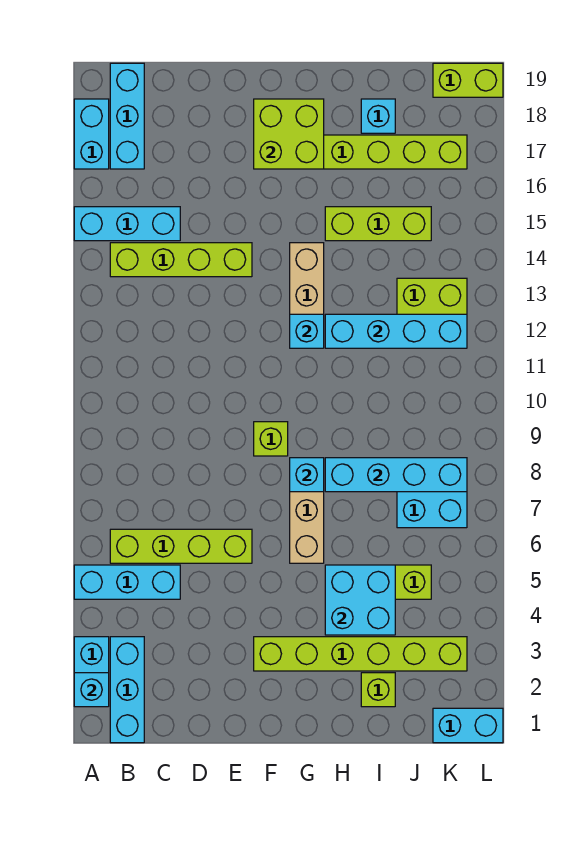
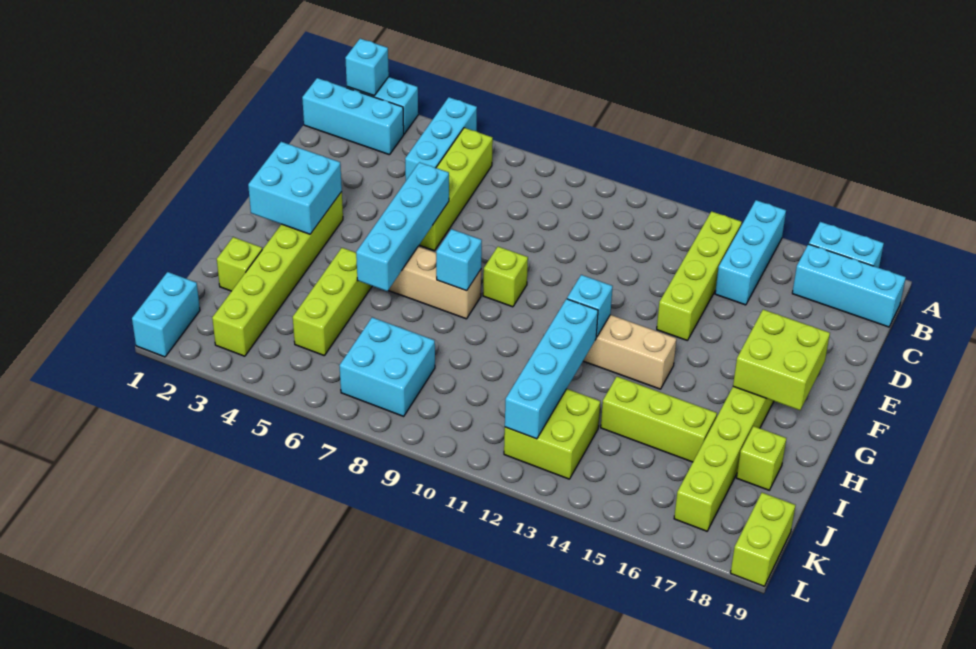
cyan 2x2 brick [325,565,395,635] -> cyan 2x2 brick moved to [248,142,342,234]
cyan 1x4 brick [325,458,467,492] -> cyan 1x4 brick moved to [356,162,449,291]
lime 1x3 brick [325,207,431,241] -> lime 1x3 brick turned to [601,377,717,462]
cyan 1x1 brick [361,99,395,133] -> lime 1x1 brick [737,426,786,490]

